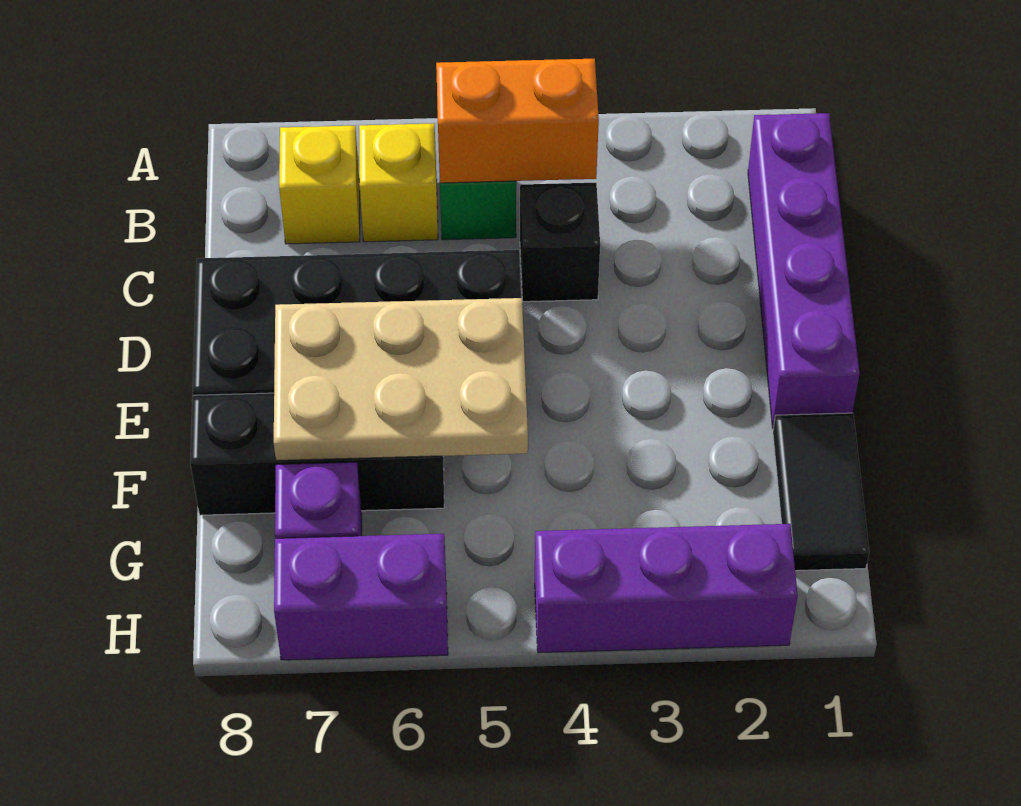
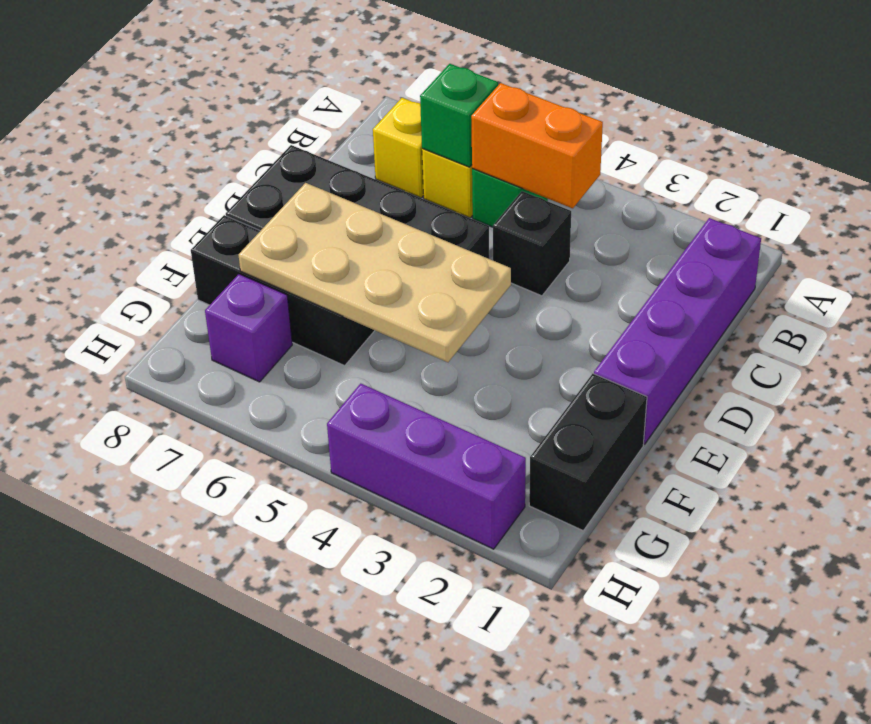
none -> green 1x1 brick [420,64,498,167]
tan 2x3 plate [274,298,528,460] -> tan 2x4 plate [239,183,511,362]
black 1x2 tile [773,413,869,571] -> black 1x2 brick [529,374,647,530]
purple 1x2 brick [274,534,448,660] -> none

